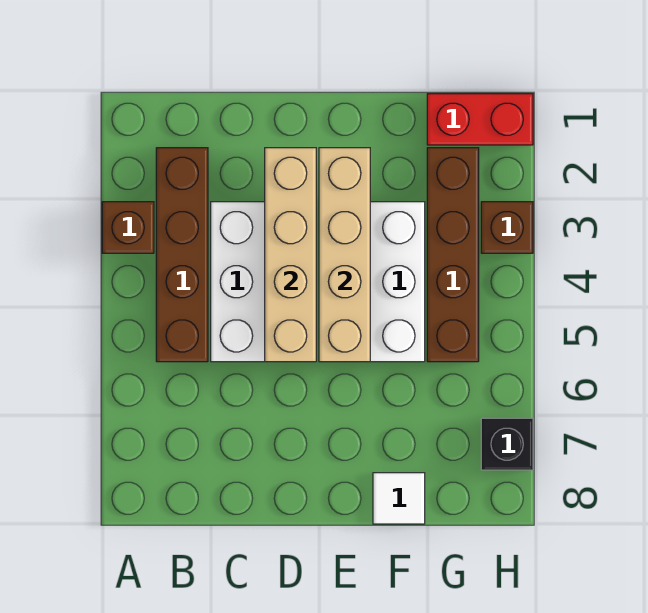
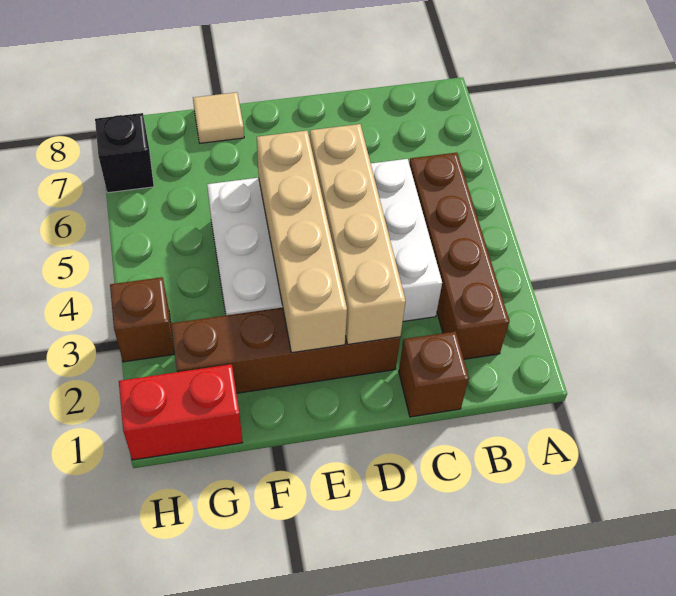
brown 1x1 brick [102,202,154,253] -> brown 1x1 brick moved to [399,331,469,417]
white 1x1 tile [373,473,425,524] -> tan 1x1 tile [193,92,244,143]
brown 1x4 brick [427,148,479,362] -> brown 1x4 brick turned to [171,308,400,393]

